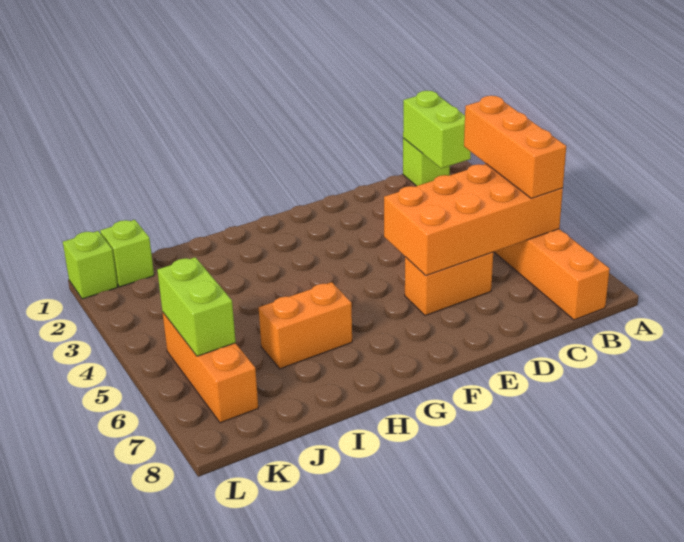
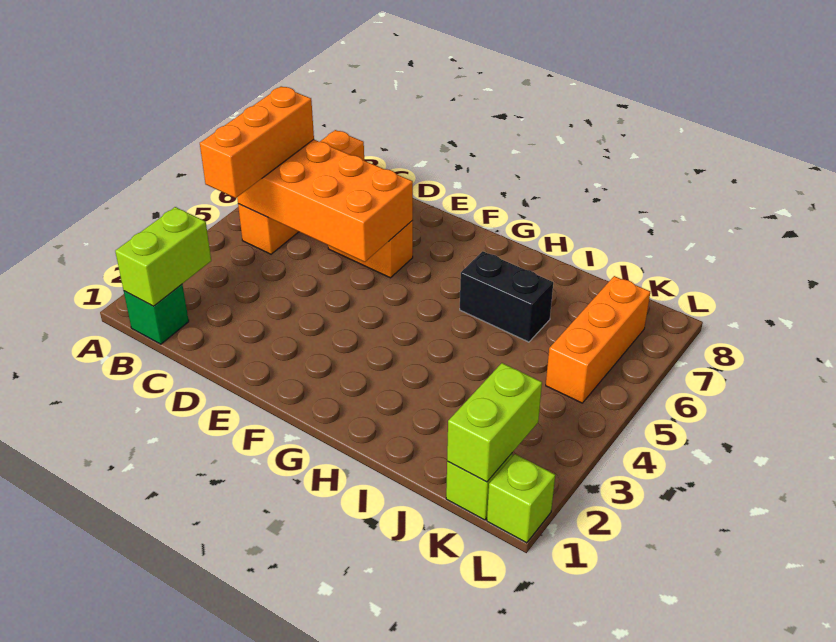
lime 1x1 brick [403,138,450,186] -> green 1x1 brick [124,284,189,344]
orange 1x2 brick [259,282,352,369] -> black 1x2 brick [460,251,553,342]
lime 1x2 brick [157,257,236,356] -> lime 1x2 brick moved to [447,363,542,482]

